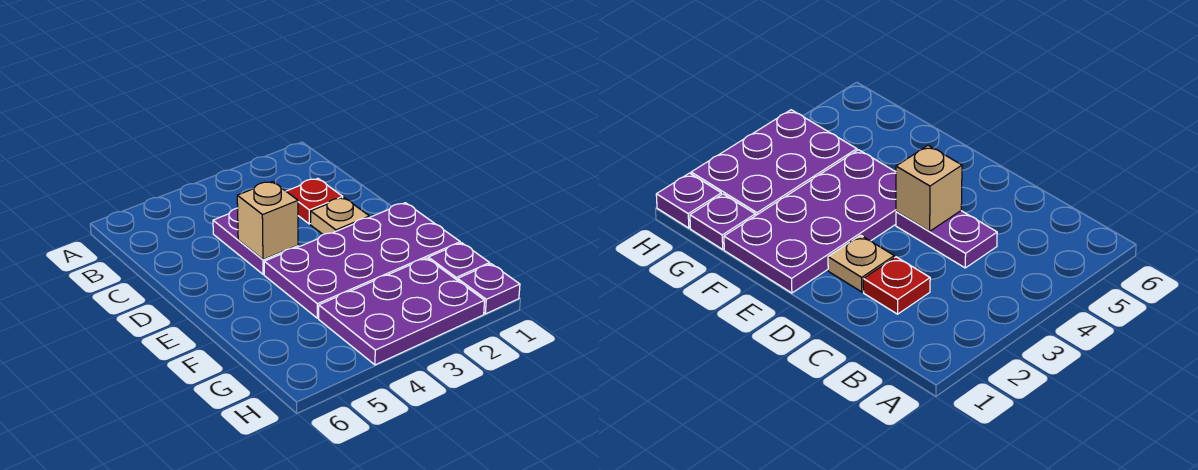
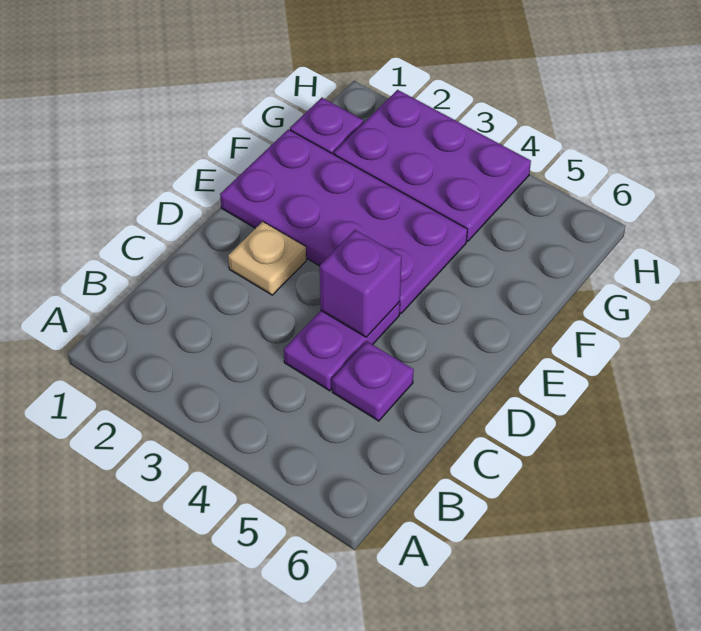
red 1x1 plate [286,179,343,224] -> none
tan 1x1 brick [237,181,298,260] -> purple 1x1 brick [320,230,402,337]
purple 1x1 plate [458,264,520,314] -> purple 1x1 plate moved to [332,342,414,421]

